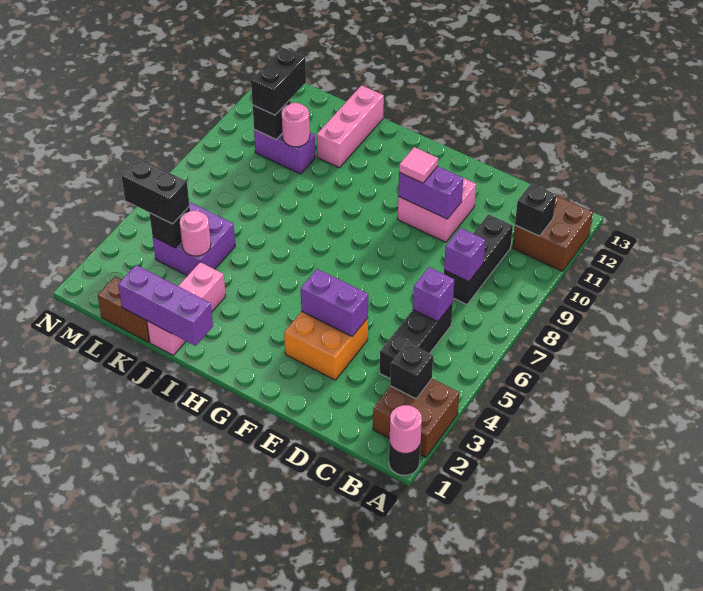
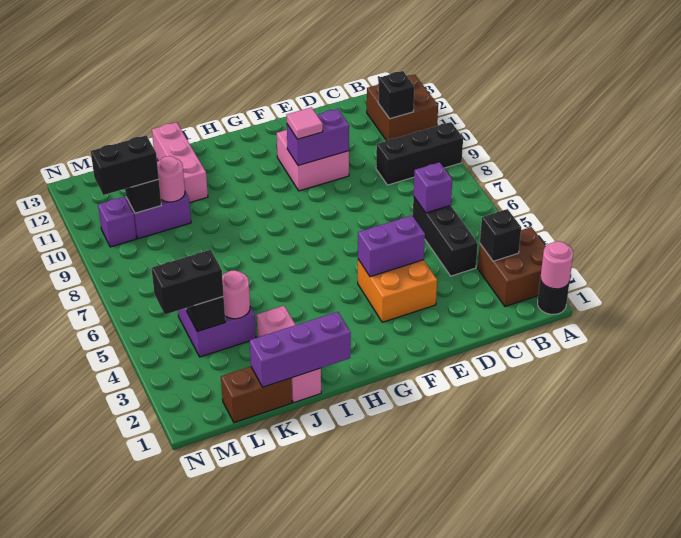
black 1x3 brick [444,214,513,304] -> black 1x3 brick turned to [376,122,463,185]
purple 1x1 brick [444,228,485,282] -> purple 1x1 brick moved to [98,197,137,247]
black 1x2 brick [251,48,306,115] -> black 1x2 brick turned to [91,136,159,195]

